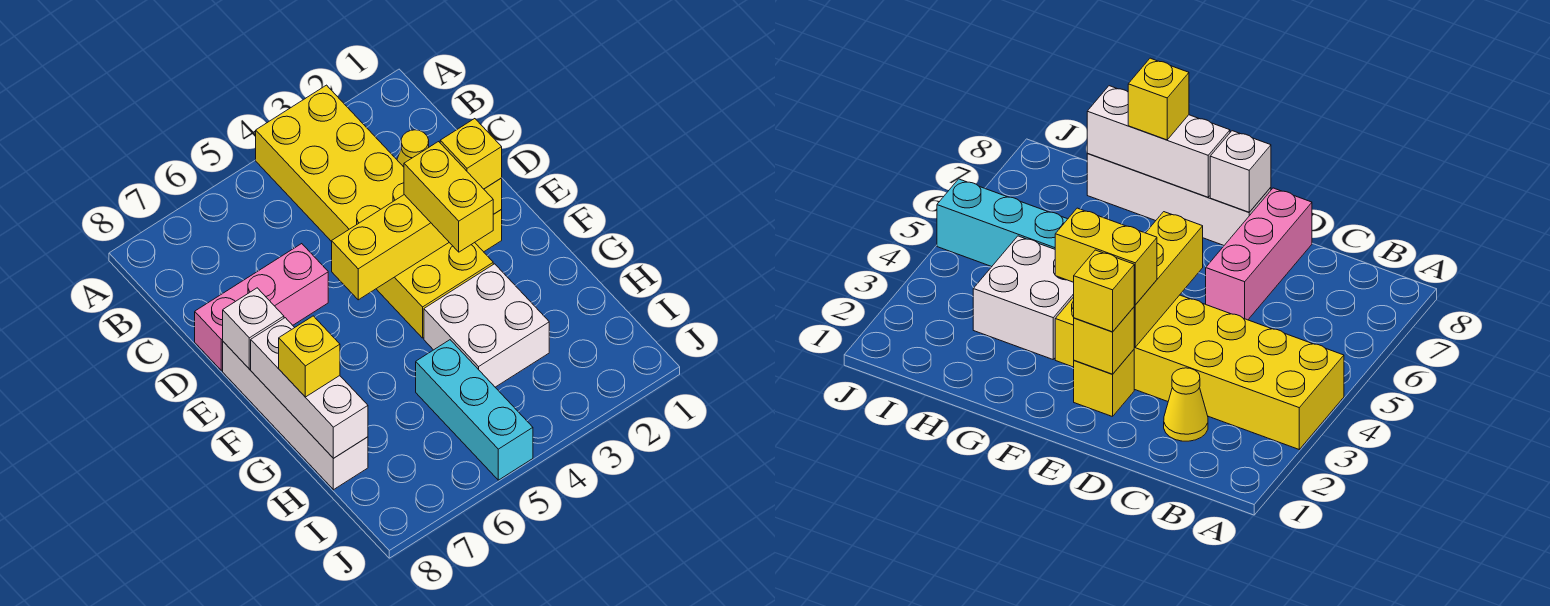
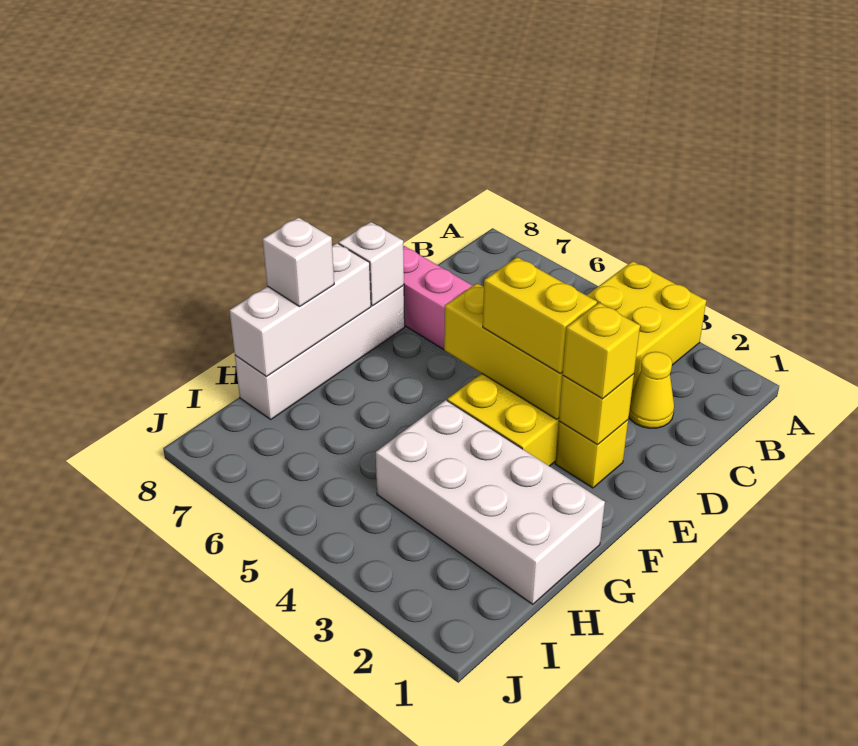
yellow 1x2 brick [404,142,493,252] -> yellow 1x2 brick turned to [483,257,597,374]
white 2x2 brick [424,264,549,387] -> white 2x4 brick [376,400,605,604]
yellow 1x1 brick [279,316,340,397] -> white 1x1 brick [263,217,334,306]
cyan 1x3 brick [416,340,533,480] -> none

